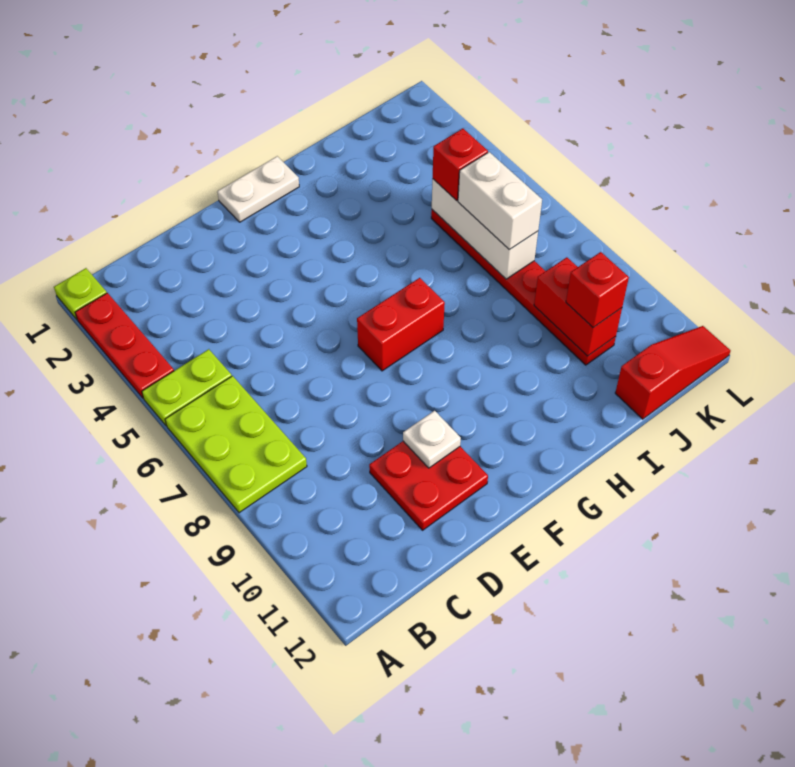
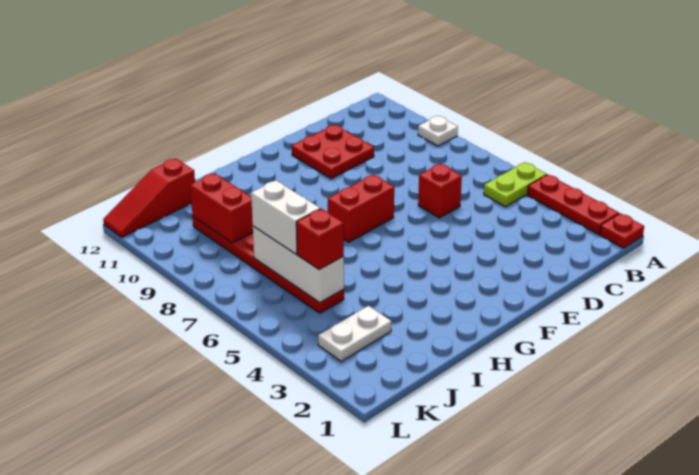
lime 1x1 plate [54,268,107,319] -> red 1x1 plate [600,213,644,248]
lime 2x3 plate [165,376,307,513] -> none
white 1x1 plate [403,411,461,468] -> white 1x1 plate moved to [418,116,458,146]
white 1x2 plate [217,156,299,222] -> white 1x2 plate moved to [318,306,391,361]
red 1x1 brick [566,252,629,328] -> red 1x1 brick moved to [418,164,462,218]

